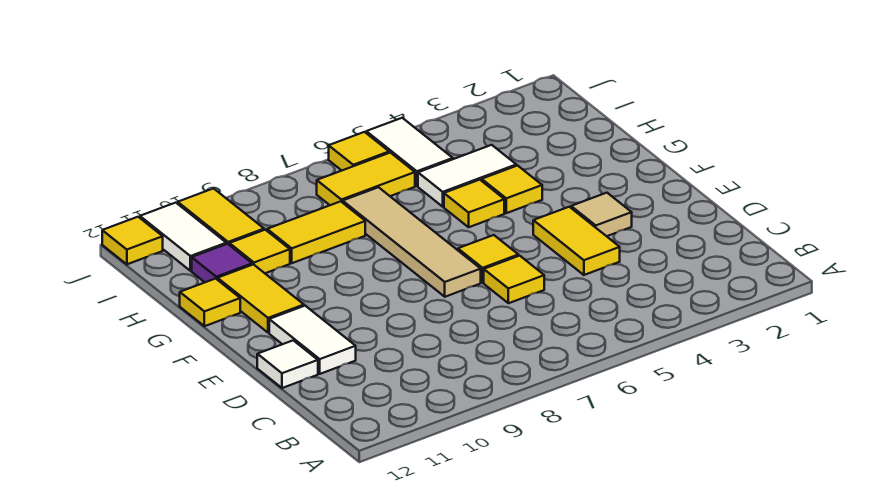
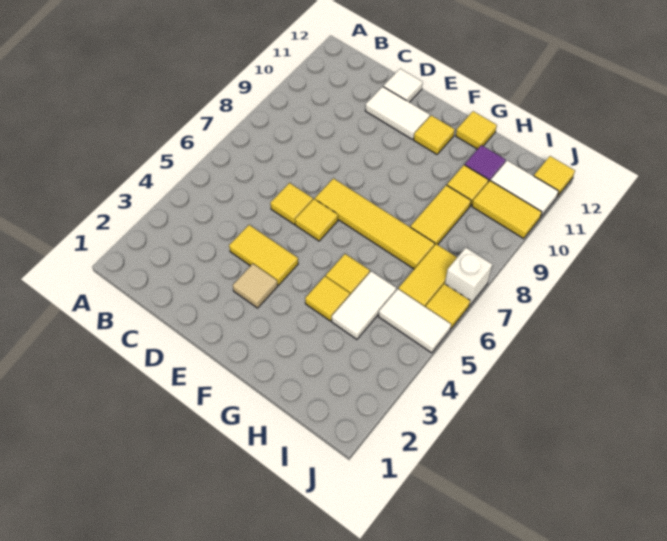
tan 1x4 tile [343,187,481,297] -> yellow 1x4 tile [315,178,435,269]
yellow 1x2 tile [218,264,304,333] -> yellow 1x1 tile [414,115,455,154]
none -> white 1x1 brick [445,248,492,305]

